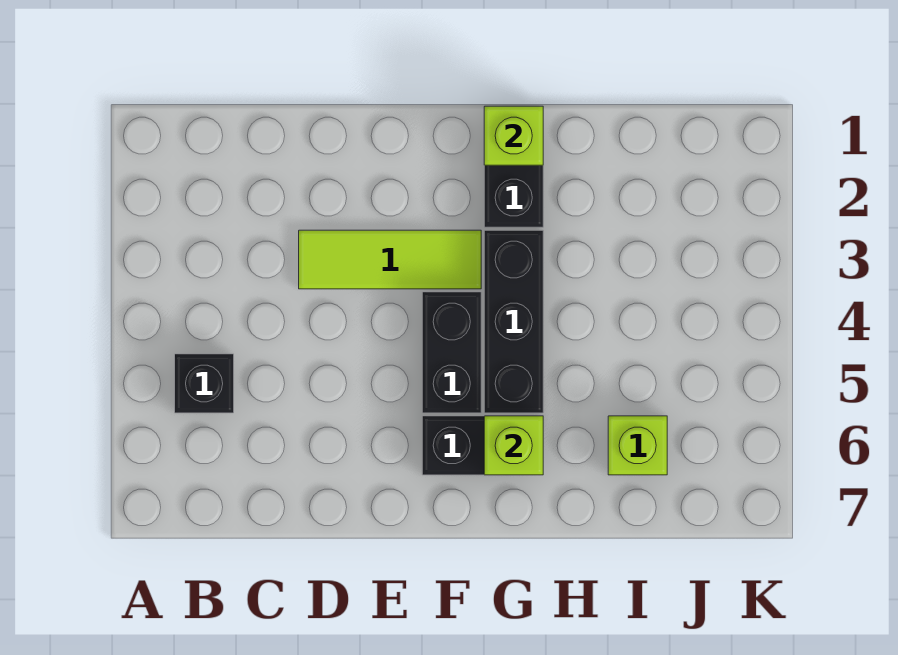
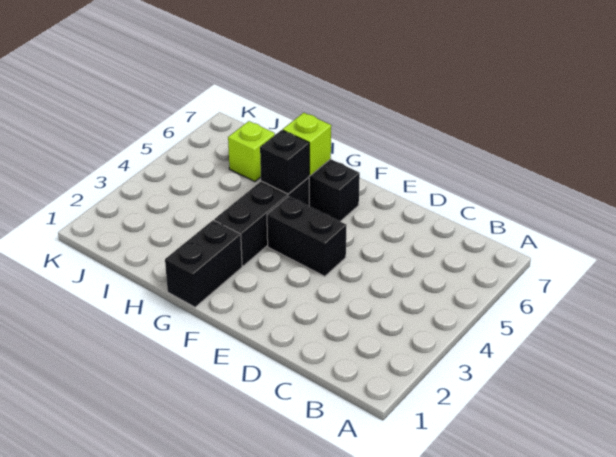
black 1x1 brick [175,354,234,413] -> black 1x1 brick moved to [260,130,309,194]
lime 1x3 tile [299,230,481,289] -> none
black 1x2 brick [422,292,481,413] -> black 1x2 brick turned to [267,196,347,276]
lime 1x1 brick [484,106,543,165] -> none

